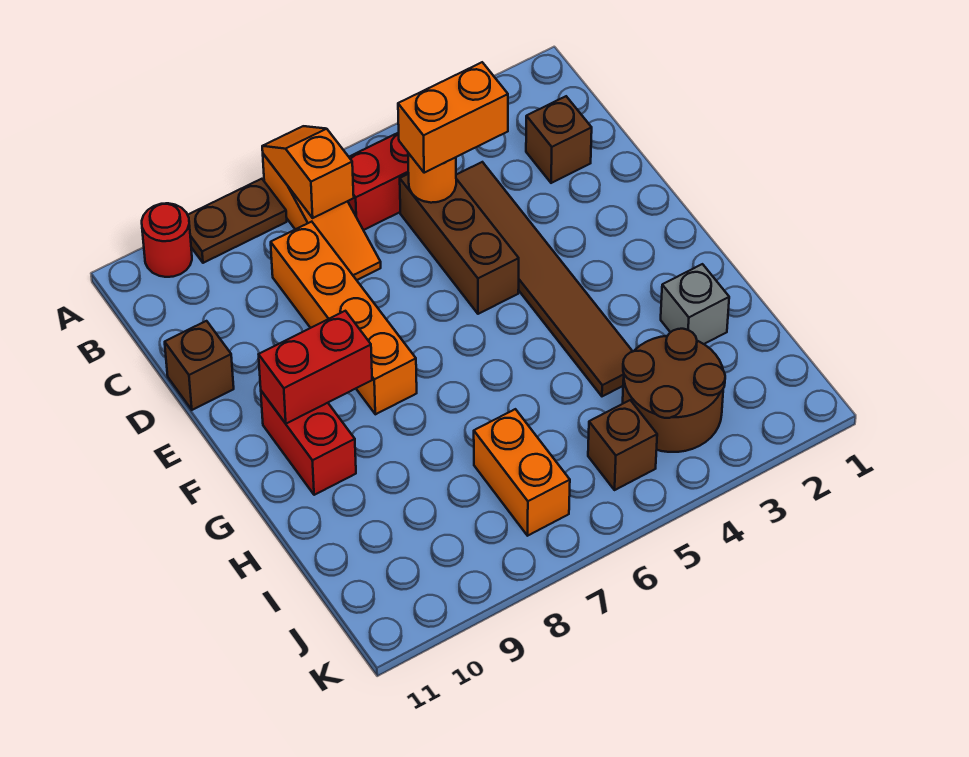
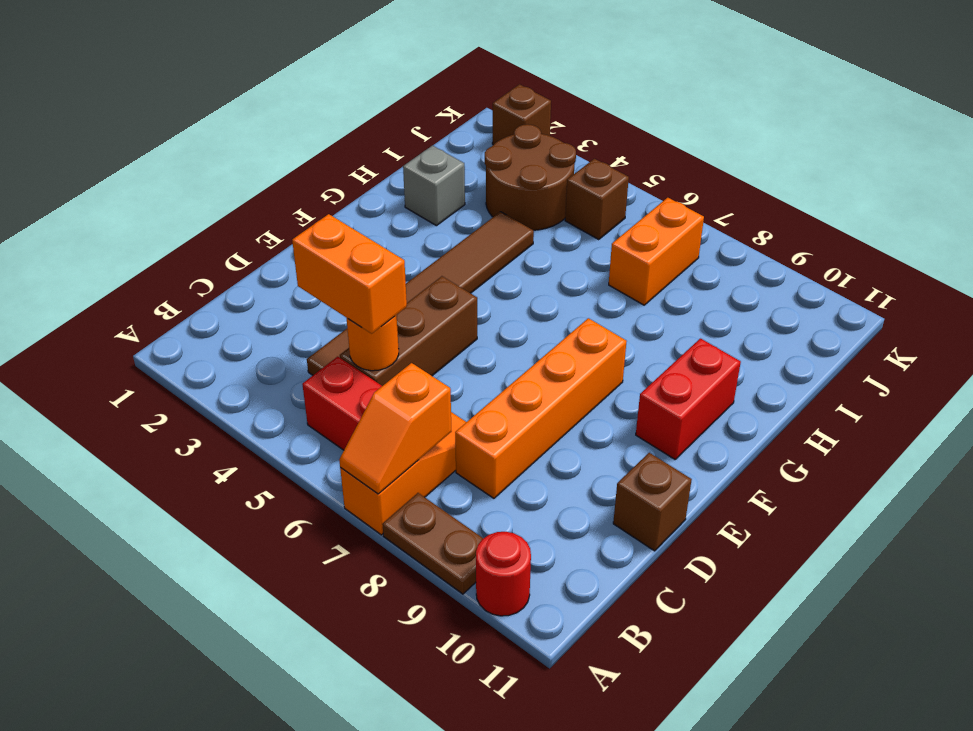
brown 1x1 brick [526,96,592,183] -> brown 1x1 brick moved to [492,84,551,145]
red 1x2 brick [259,311,372,424] -> none

